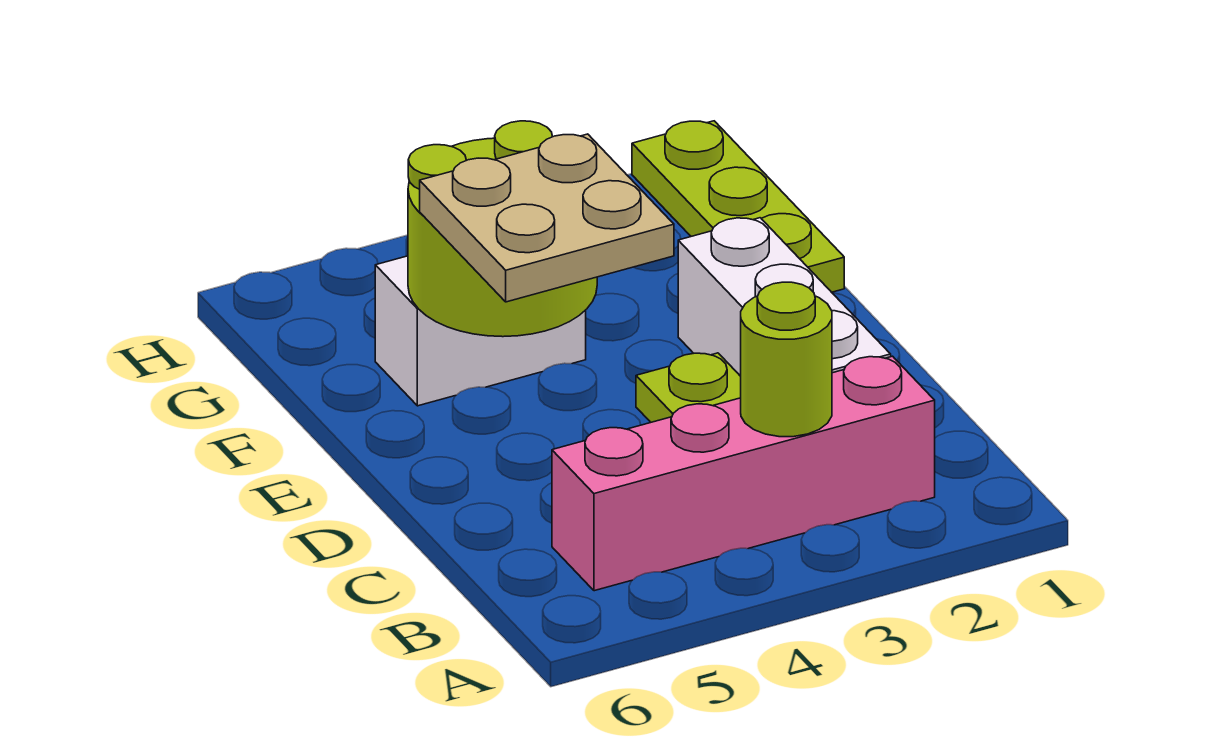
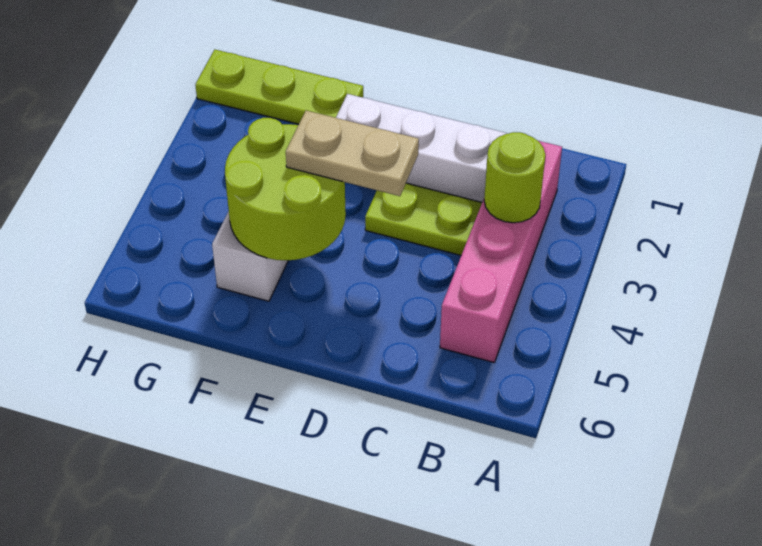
tan 2x2 plate [420,134,674,302] -> tan 1x2 plate [286,111,419,196]

